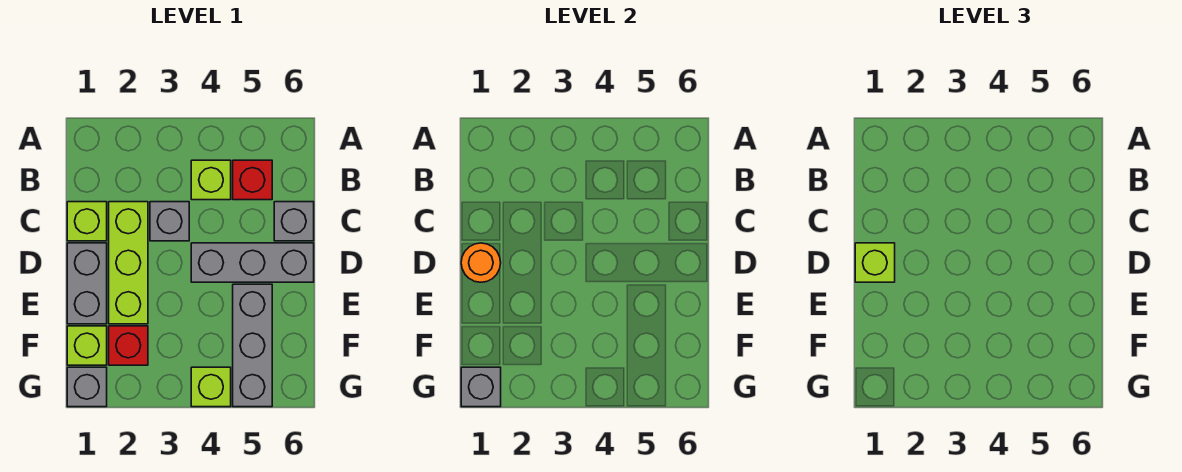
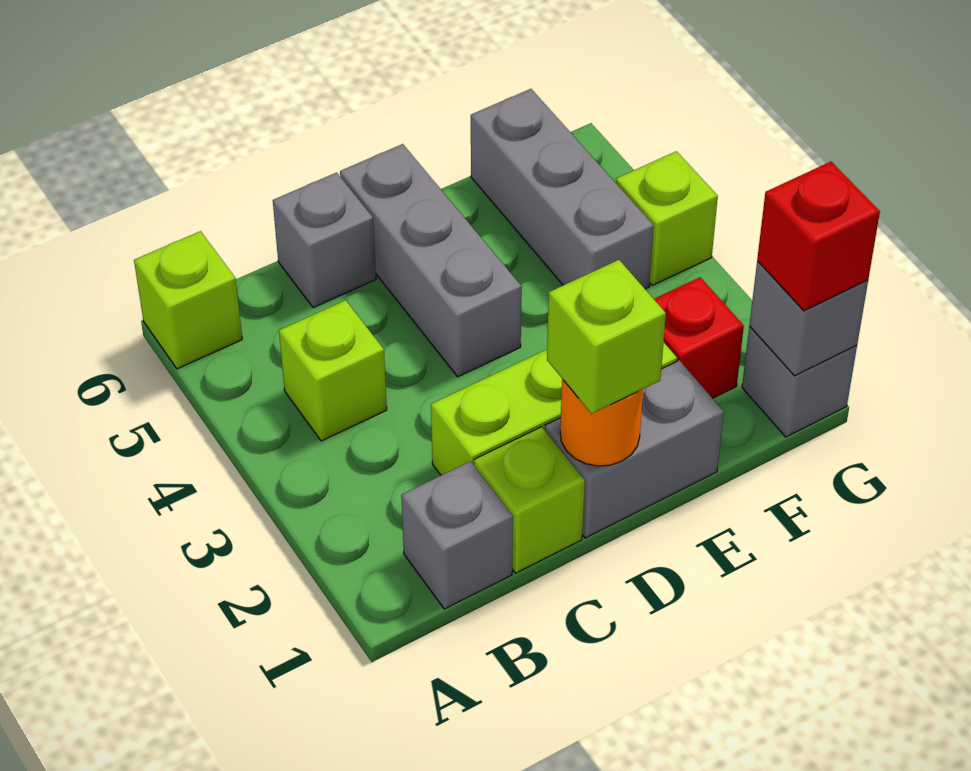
red 1x1 brick [233,160,272,200] -> red 1x1 brick moved to [757,162,880,311]
grey 1x1 brick [150,202,189,241] -> grey 1x1 brick moved to [401,461,513,609]
grey 1x3 brick [233,284,272,407] -> grey 1x3 brick turned to [471,89,654,289]
lime 1x1 brick [67,326,107,365] -> lime 1x1 brick moved to [134,231,242,369]

